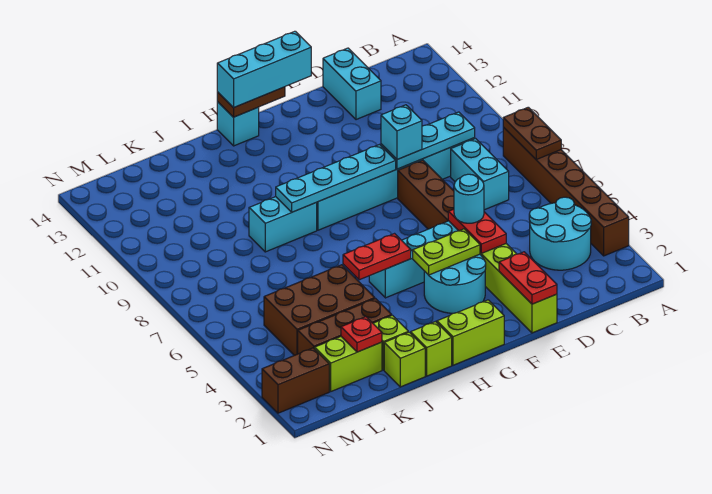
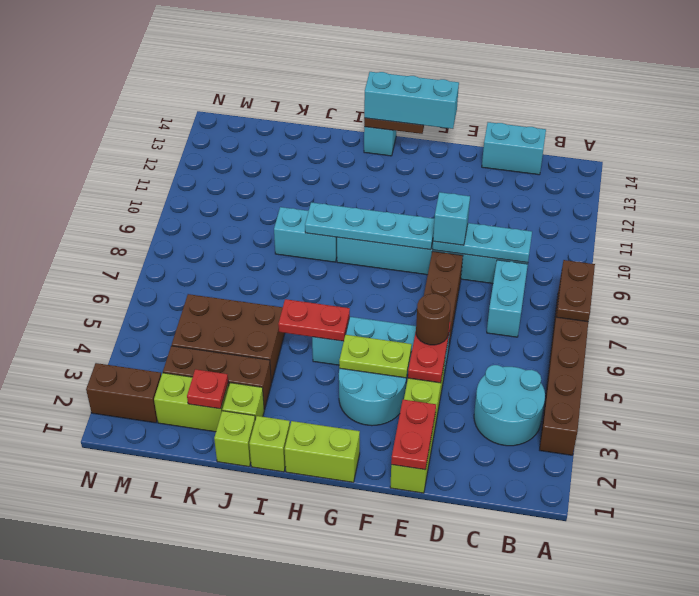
cyan 1x2 brick [323,48,381,120] -> cyan 1x2 brick turned to [482,122,546,175]
cyan 1x1 round brick [454,174,484,223] -> brown 1x1 round brick [416,294,450,345]

